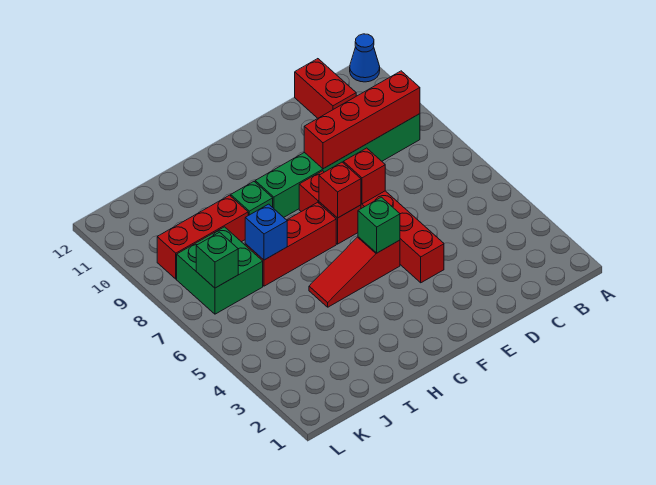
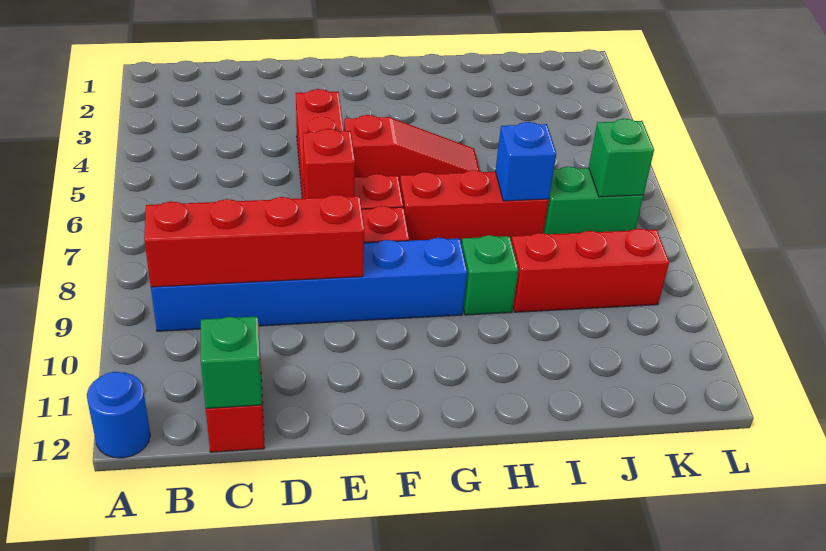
blue 1x1 cone [350,34,380,82] -> blue 1x1 round brick [87,372,150,458]
green 1x6 brick [255,114,420,217] -> blue 1x6 brick [151,238,467,331]
green 1x1 brick [358,197,400,253] -> green 1x1 brick moved to [201,316,262,408]
red 1x1 brick [319,162,361,218] -> none
green 2x2 brick [177,227,263,314] -> green 1x2 brick [543,166,644,234]

